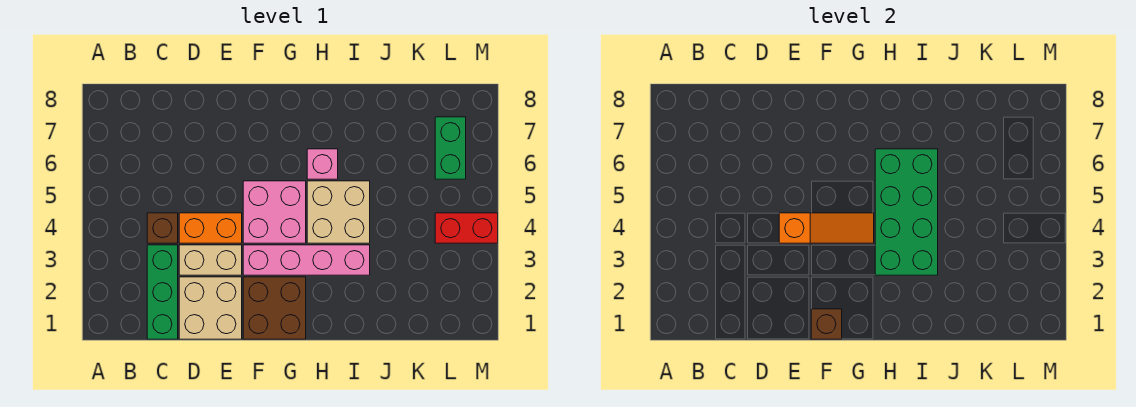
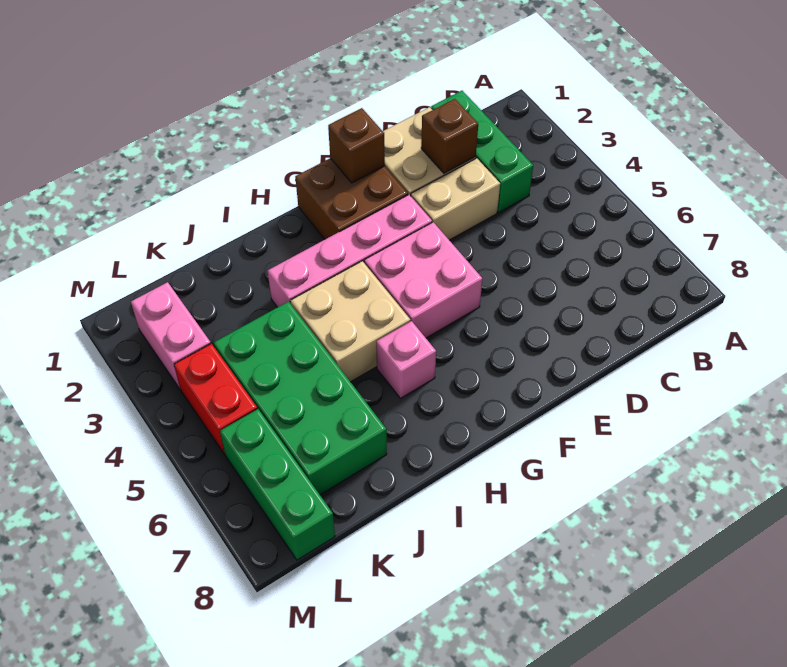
brown 1x1 brick [147,213,178,243] -> brown 1x1 brick moved to [421,99,478,173]
orange 1x2 brick [179,213,242,243] -> none
orange 1x3 slope [779,213,874,243] -> none
green 2x4 brick [875,149,938,275] -> green 2x4 brick moved to [214,302,387,495]
none -> pink 1x2 brick [131,282,211,390]
red 1x2 brick [435,213,498,243] -> red 1x2 brick turned to [174,344,257,454]
green 1x2 brick [435,117,466,179] -> green 1x3 brick [220,409,335,560]

